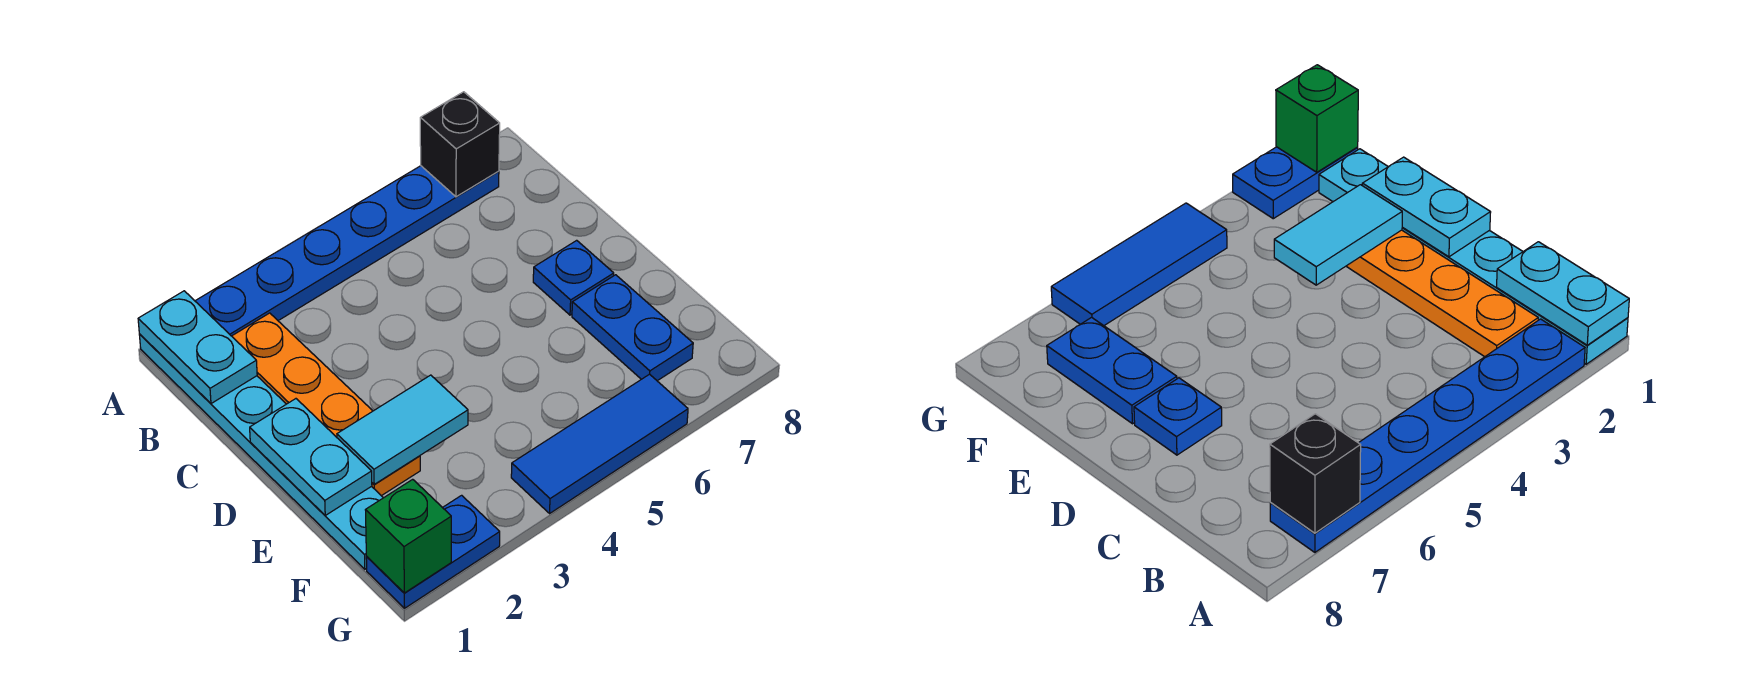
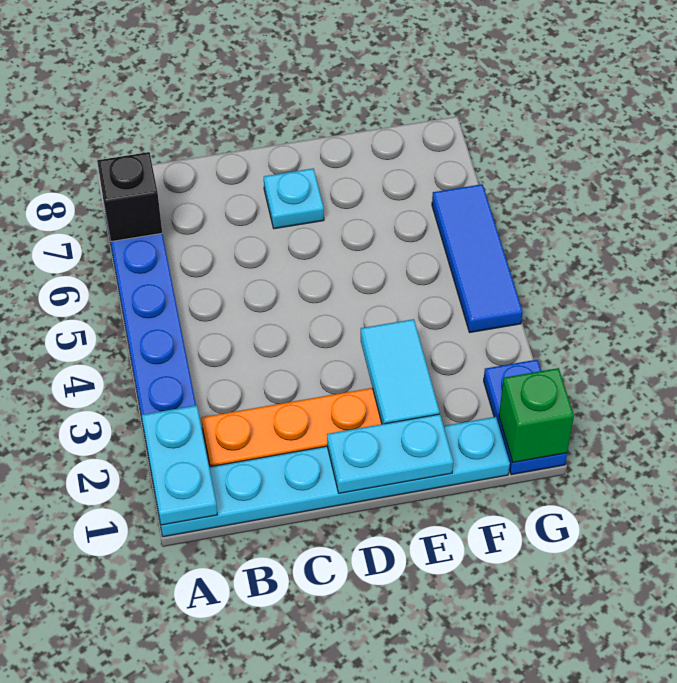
cyan 1x2 plate [138,291,257,404] -> cyan 1x2 plate turned to [142,405,218,525]
blue 1x1 plate [533,240,614,315] -> cyan 1x1 plate [264,168,324,229]
blue 1x2 plate [572,275,693,381] -> none

